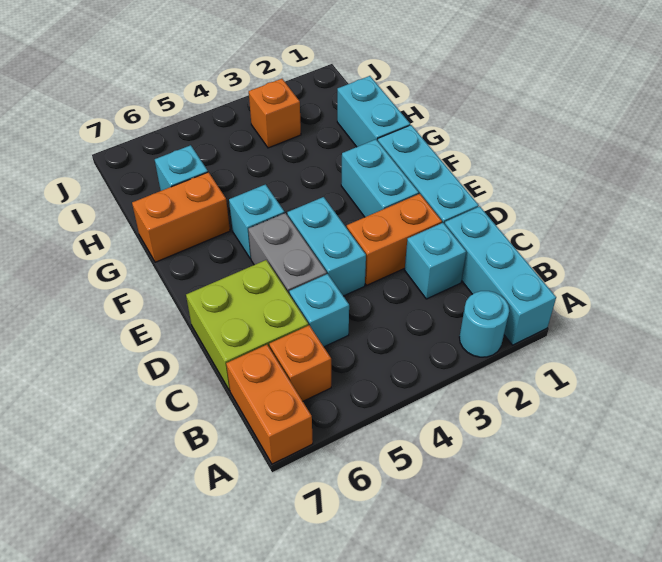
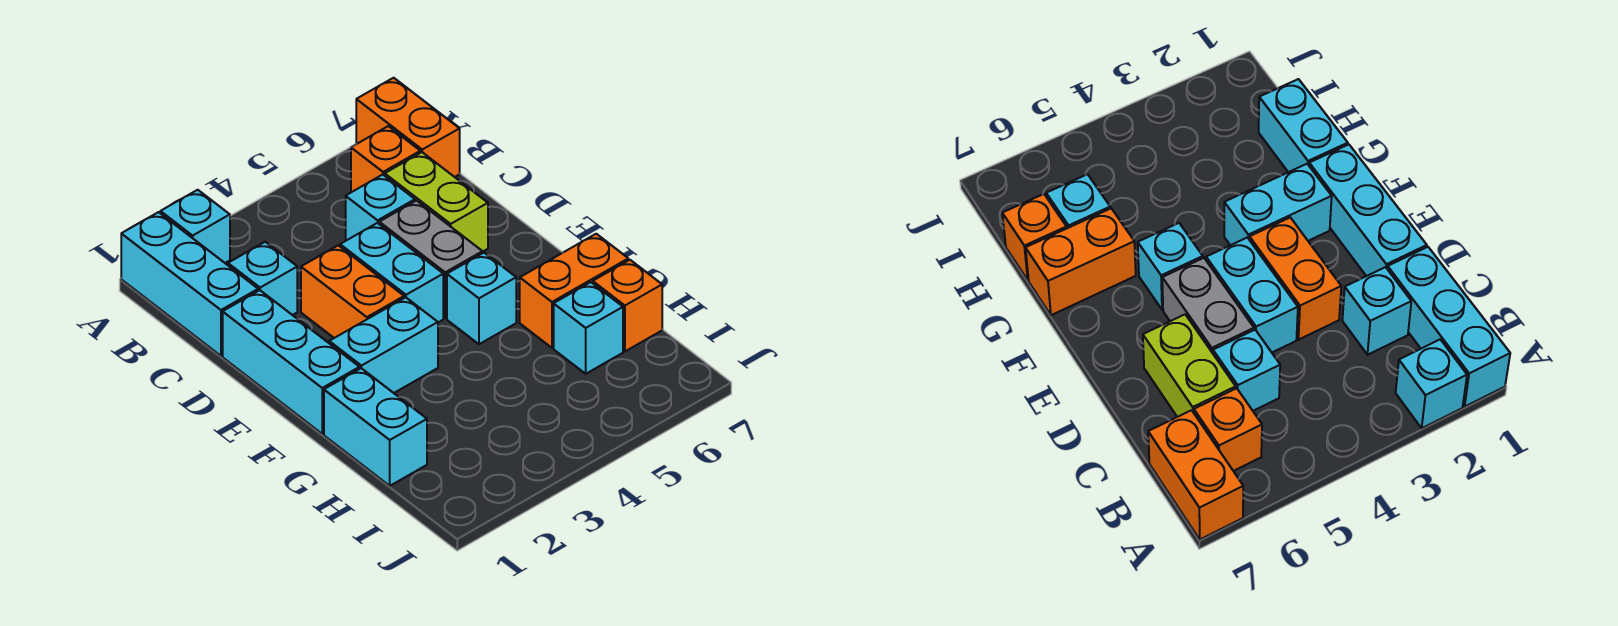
cyan 1x1 round brick [459,291,509,357] -> cyan 1x1 brick [160,190,230,263]
lime 2x2 brick [186,260,308,391] -> lime 1x2 brick [385,152,488,251]
orange 1x2 brick [347,194,442,285] -> orange 1x2 brick turned to [301,245,404,338]
cyan 1x2 brick [341,139,419,217] -> cyan 1x2 brick turned to [329,297,438,393]
orange 1x1 brick [249,79,301,148] -> orange 1x1 brick moved to [593,260,662,351]

